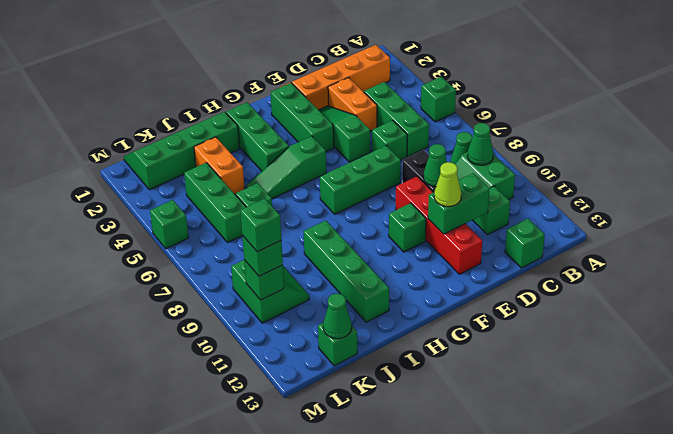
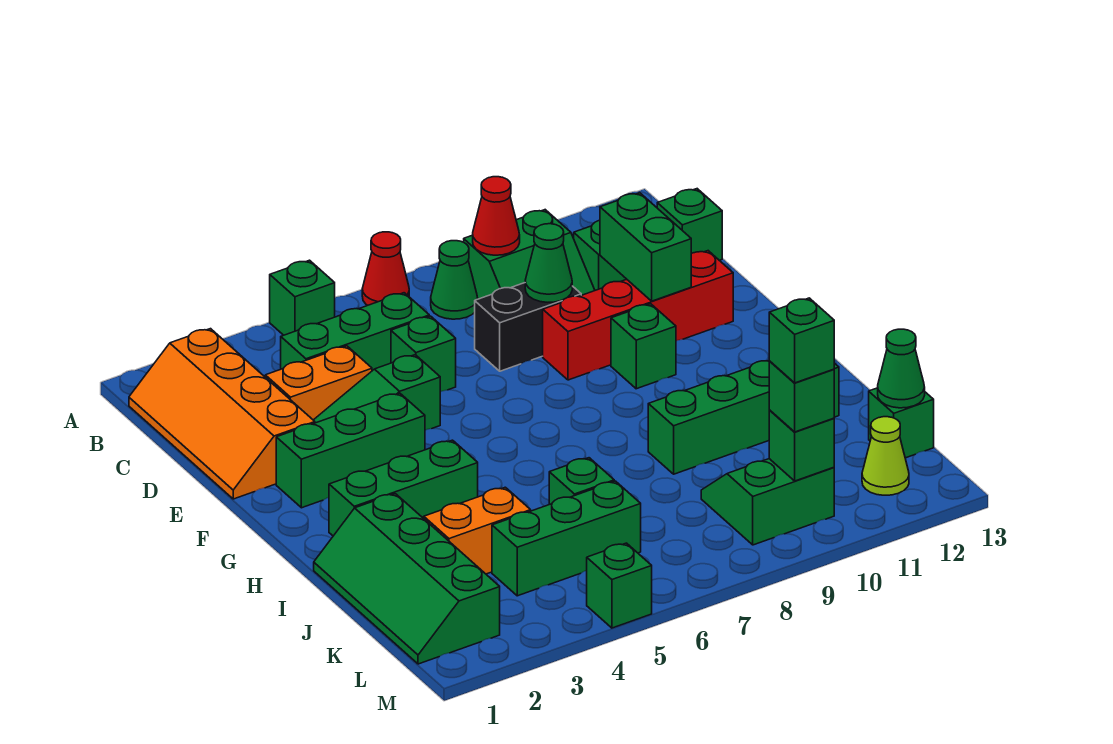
none -> red 1x1 cone [362,232,409,305]
green 1x1 cone [468,123,494,165] -> red 1x1 cone [473,177,520,255]
green 1x3 brick [320,146,401,214] -> none
lime 1x1 cone [434,162,461,207] -> lime 1x1 cone moved to [862,417,909,495]
green 1x3 slope [246,136,326,199] -> none

